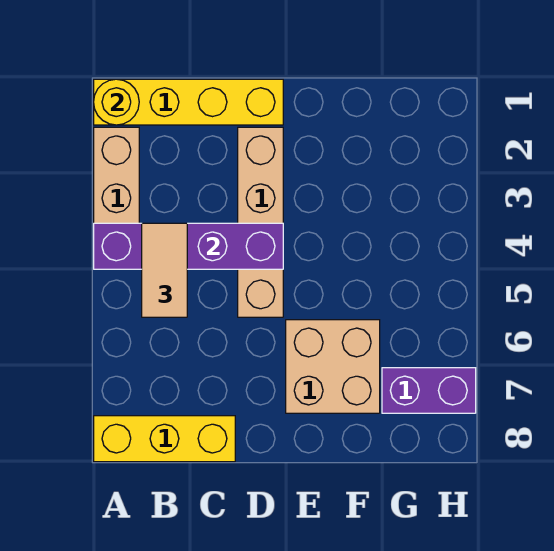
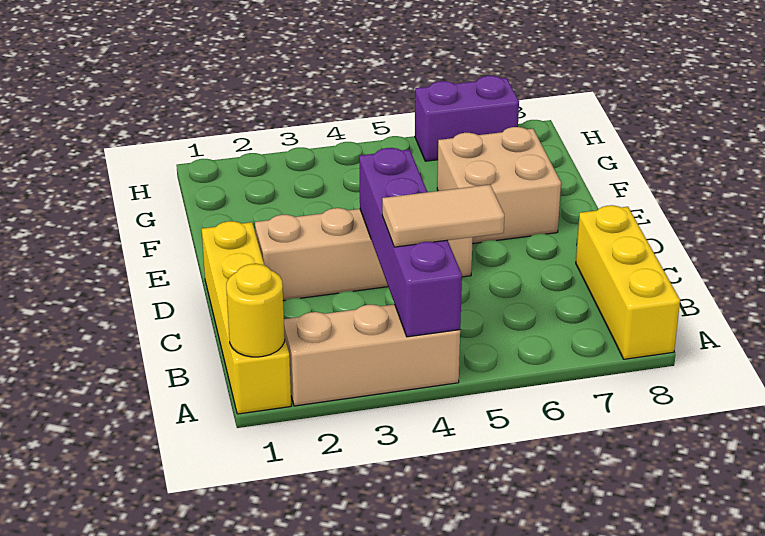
purple 1x2 brick [382,368,476,413] -> purple 1x2 brick turned to [415,76,519,161]

